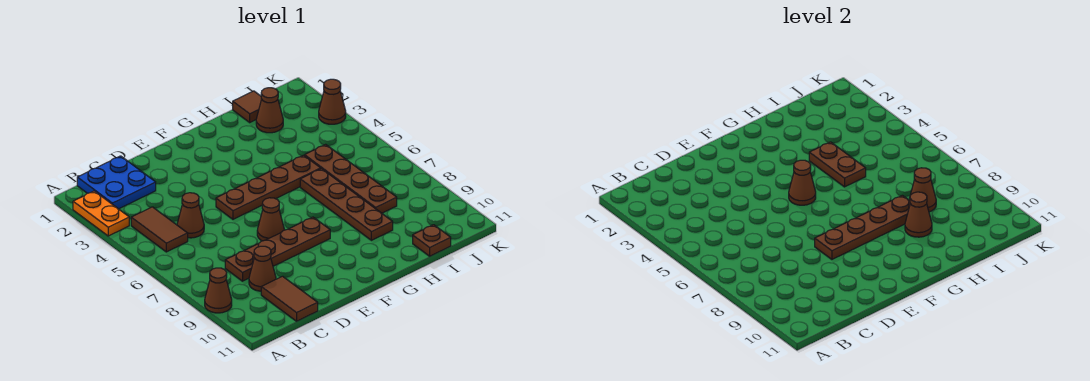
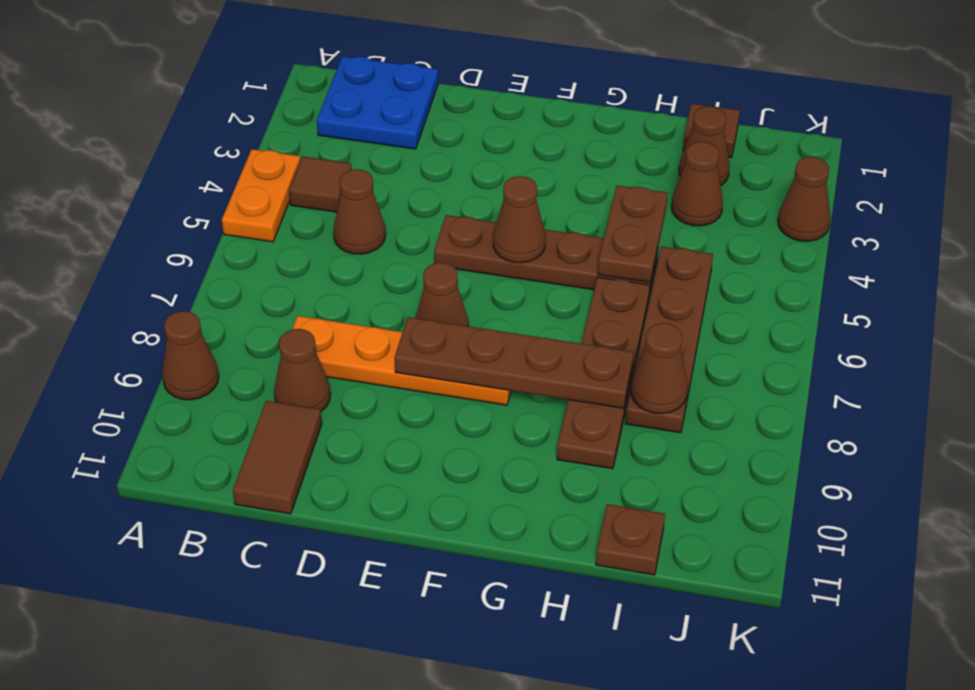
orange 1x2 plate [73,191,129,236] -> orange 1x2 plate moved to [222,149,300,242]
brown 1x2 tile [131,207,188,252] -> brown 1x1 tile [289,156,352,212]
brown 1x4 plate [225,217,330,281] -> orange 1x4 plate [293,316,511,405]
brown 1x1 cone [905,192,932,237] -> brown 1x1 cone moved to [672,142,723,226]

